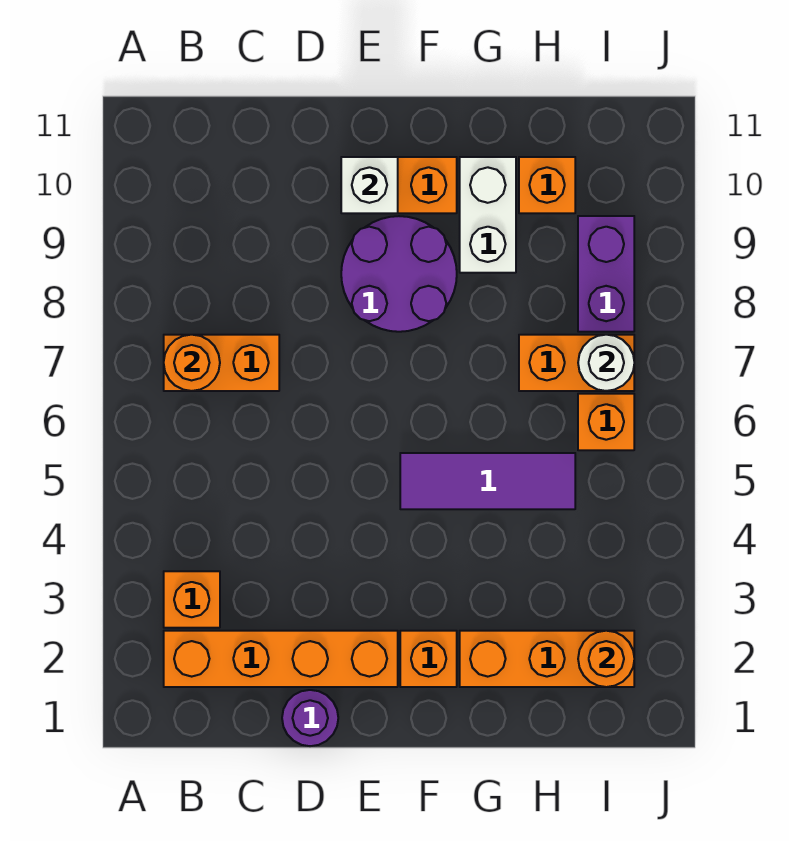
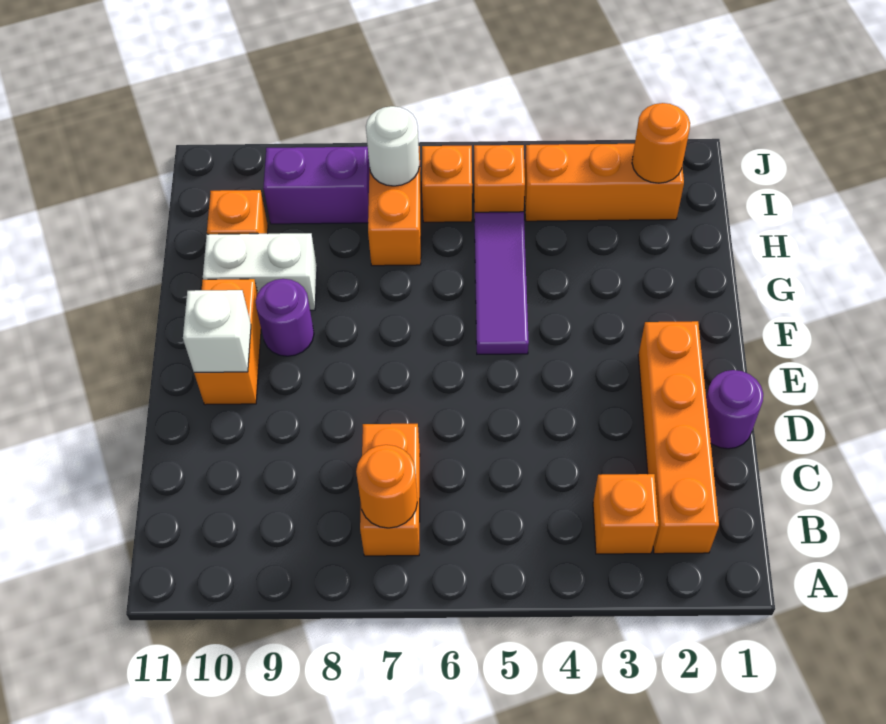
purple 2x2 round brick [341,216,457,332] -> purple 1x1 round brick [256,279,314,356]
orange 1x1 brick [400,631,457,687] -> orange 1x1 brick moved to [474,145,525,222]
orange 1x3 brick [460,631,634,687] -> orange 1x3 brick turned to [525,144,684,221]

